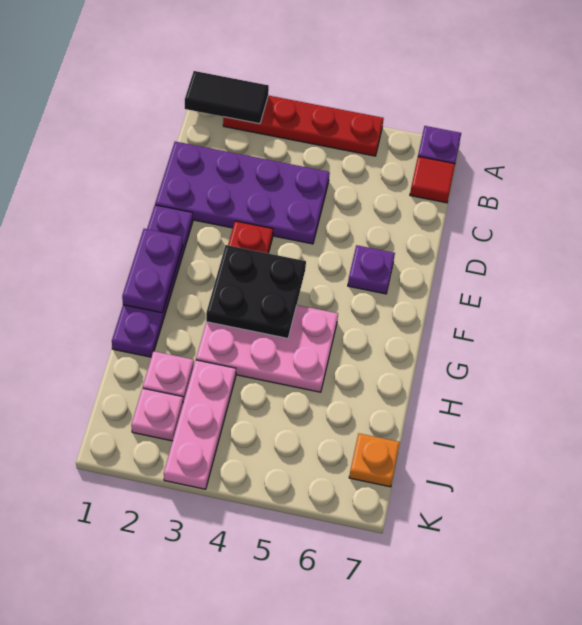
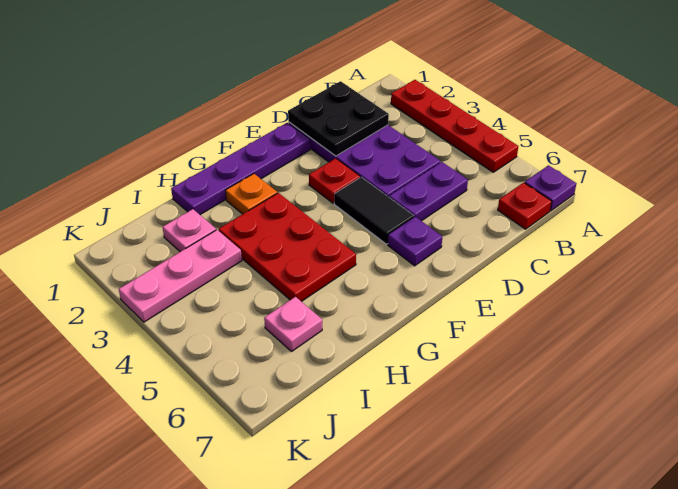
black 1x2 tile [185,71,269,124] -> black 1x2 tile moved to [334,177,414,244]
red 1x1 tile [410,157,455,203] -> red 1x1 plate [498,183,552,229]
purple 1x2 plate [122,229,183,313] -> purple 1x2 plate moved to [389,162,468,221]
black 2x2 plate [206,245,306,338] -> black 2x2 plate moved to [288,81,389,156]
pink 2x3 plate [196,305,338,392] -> red 2x3 plate [219,193,356,302]
pink 1x1 plate [131,388,183,441] -> pink 1x1 plate moved to [264,297,322,351]
orange 1x1 plate [349,433,400,487] -> orange 1x1 plate moved to [225,174,277,214]

